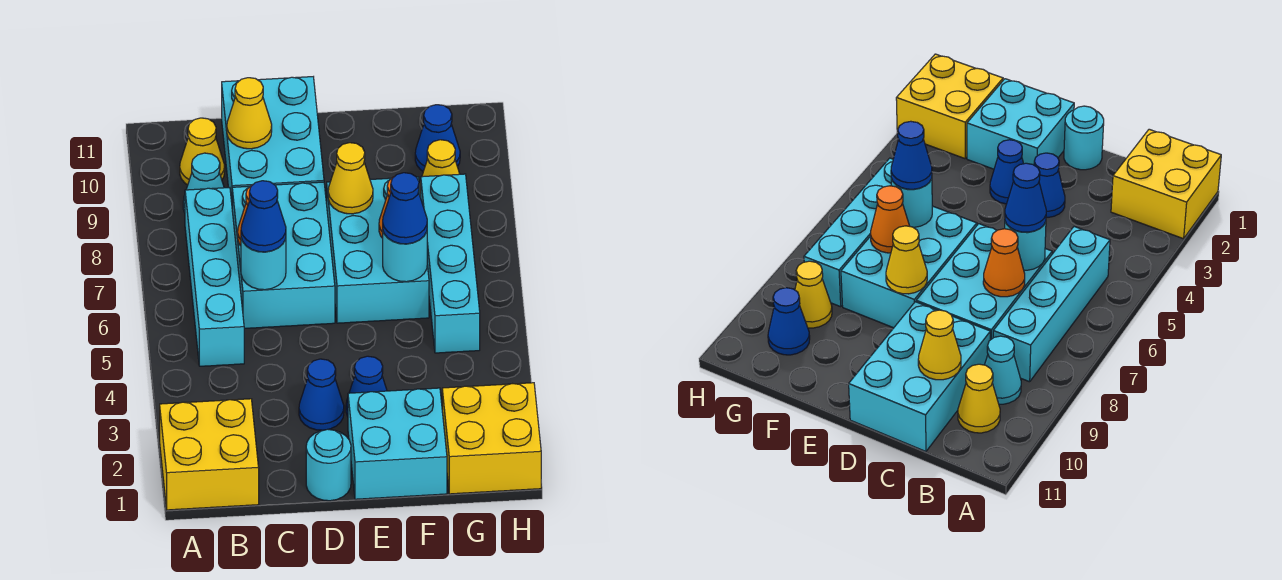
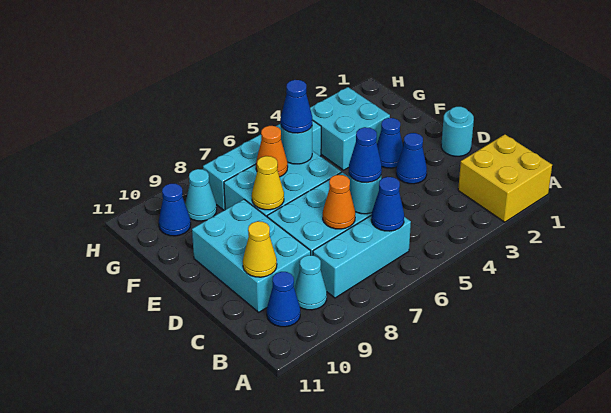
cyan 1x4 brick [185,188,244,366] -> cyan 1x3 brick [313,215,411,298]
none -> blue 1x1 cone [371,177,404,231]
yellow 1x1 cone [180,118,225,185] -> blue 1x1 cone [267,272,300,327]
cyan 2x3 brick [222,77,324,202] -> cyan 2x3 brick turned to [192,199,311,312]
cyan 2x2 brick [348,388,447,499] -> cyan 2x2 brick moved to [310,87,390,170]
yellow 2x2 brick [442,383,541,494] -> none
yellow 1x1 cone [419,140,460,196] -> cyan 1x1 cone [185,169,217,221]

